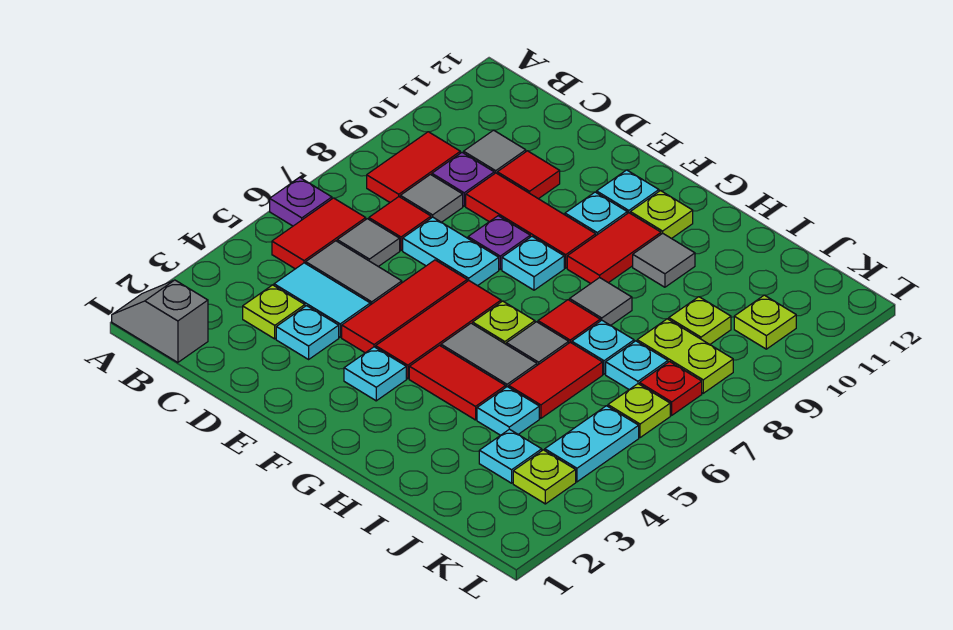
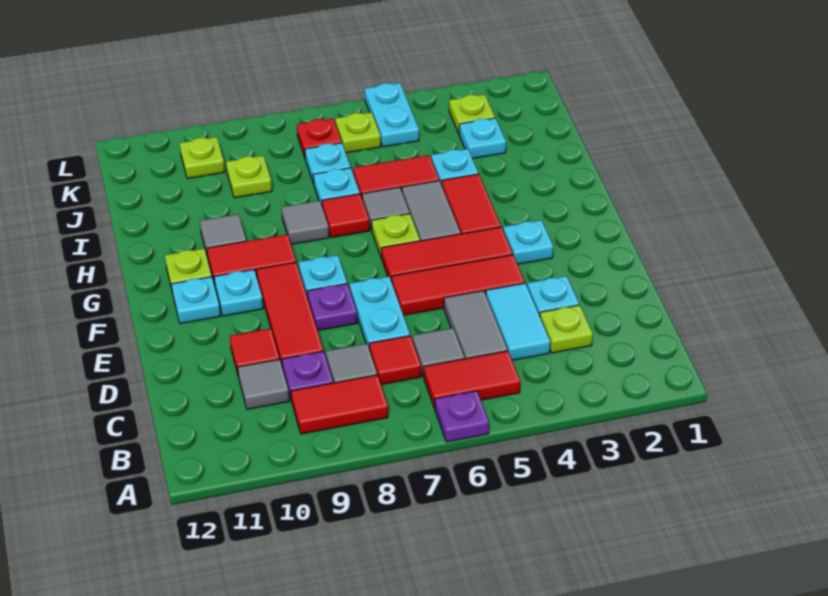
grey 1x2 slope [112,280,208,363] -> none
lime 1x2 plate [637,319,733,393] -> none
cyan 1x2 plate [545,406,639,482] -> cyan 1x2 plate turned to [365,83,419,147]

